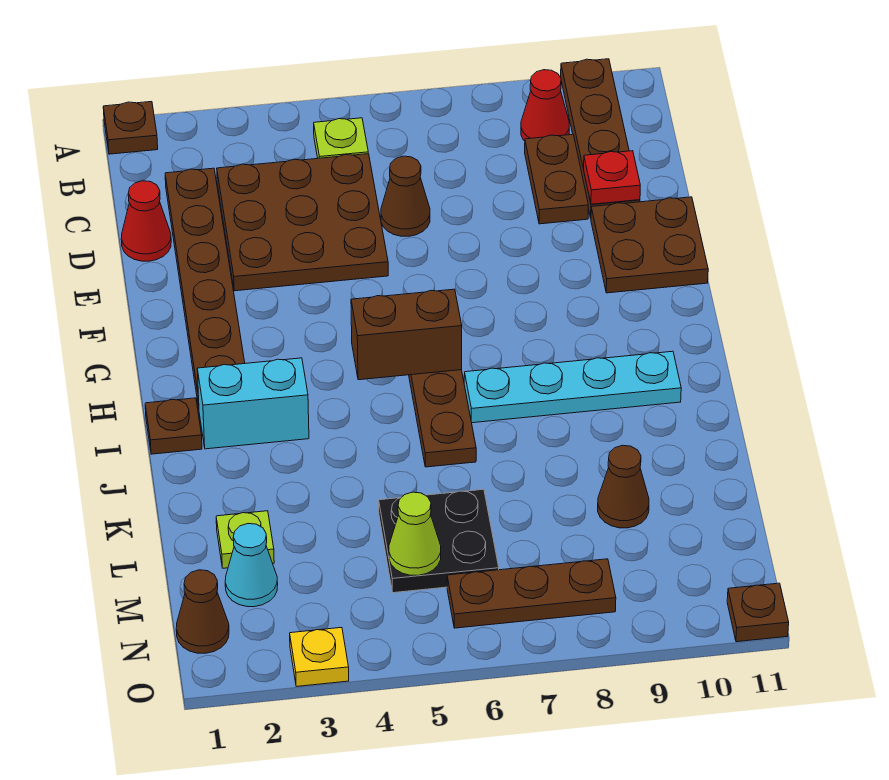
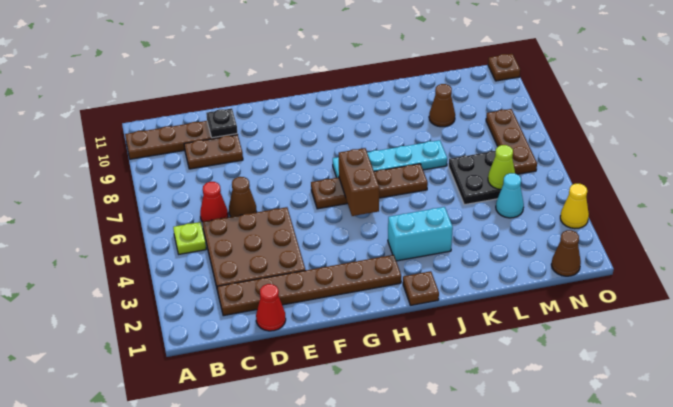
brown 1x1 plate [103,102,158,154] -> none
red 1x1 cone [521,70,569,141] -> red 1x1 cone moved to [200,182,228,222]
red 1x1 plate [584,151,640,204] -> black 1x1 plate [206,108,237,138]
brown 2x2 plate [591,197,708,293] -> none
cyan 1x2 brick [197,358,309,449] -> cyan 1x2 brick turned to [388,207,453,261]
cyan 1x4 plate [464,351,681,423] -> cyan 1x4 plate turned to [333,140,447,178]
lime 1x1 plate [216,511,274,568] -> none
cyan 1x1 cone [225,524,278,607] -> cyan 1x1 cone moved to [496,173,524,218]
yellow 1x1 plate [290,627,349,686] -> yellow 1x1 cone [560,184,589,229]

